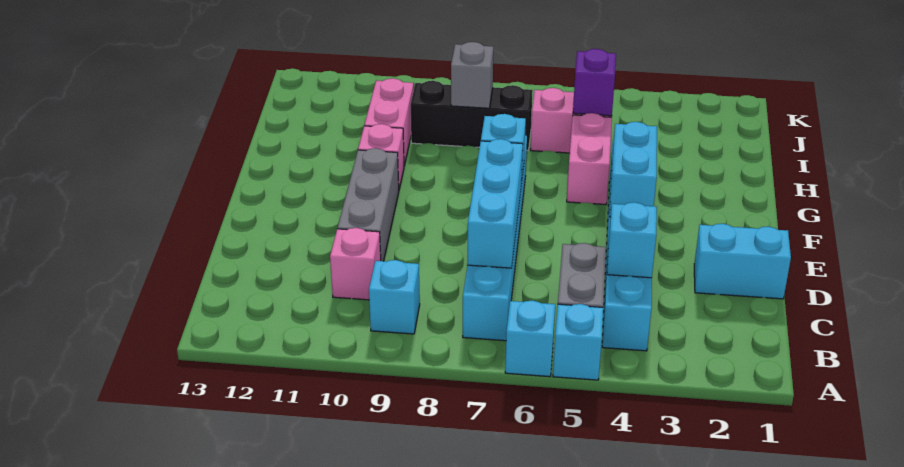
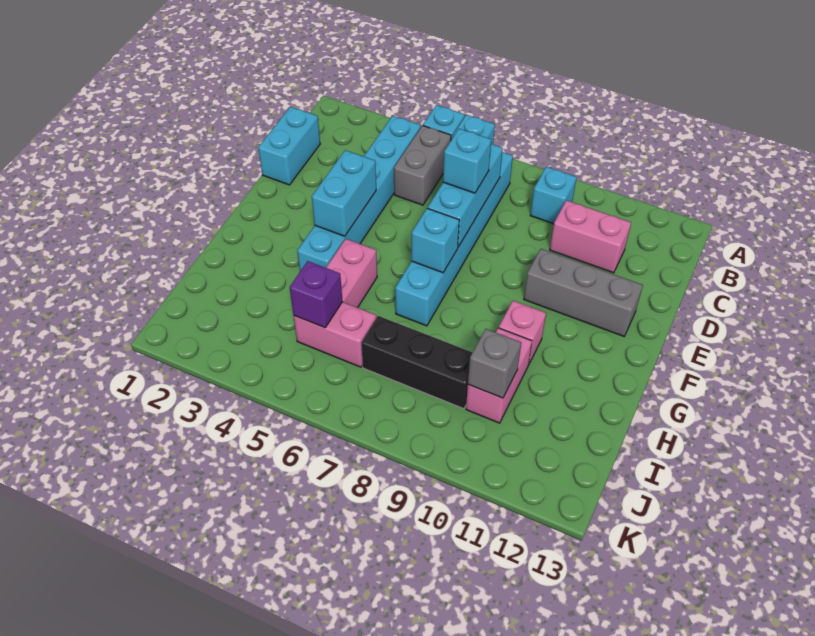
cyan 1x1 brick [607,202,657,278] -> cyan 1x1 brick moved to [443,129,491,193]
pink 1x1 brick [330,228,381,300] -> pink 1x2 brick [550,200,631,273]
cyan 1x2 brick [694,224,791,299] -> cyan 1x2 brick turned to [258,107,320,185]
grey 1x3 brick [338,148,399,261] -> grey 1x3 brick turned to [524,249,643,336]
grey 1x1 brick [451,42,493,108] -> grey 1x1 brick moved to [468,329,521,398]

